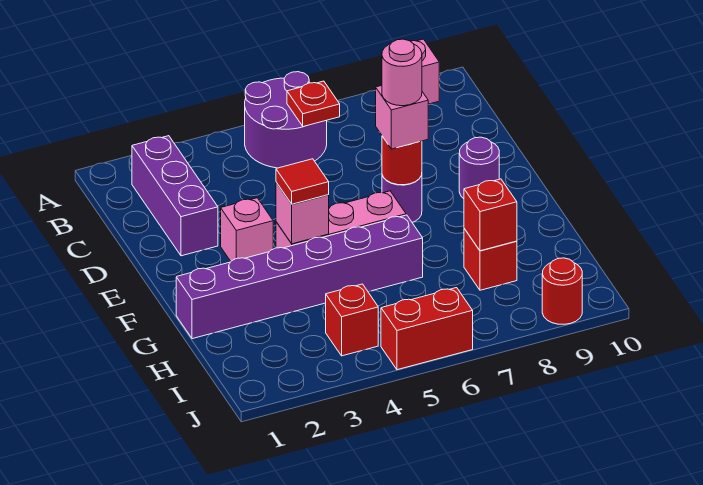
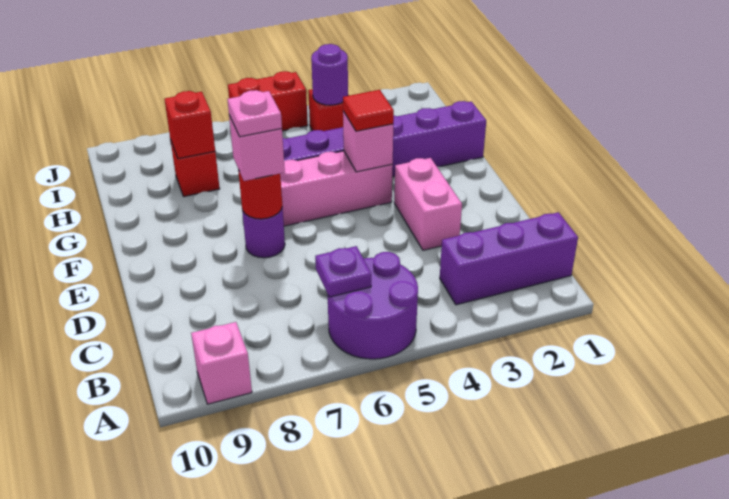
purple 1x3 brick [132,136,218,256] -> purple 1x3 brick turned to [440,212,578,305]
red 1x1 plate [287,81,340,127] -> purple 1x1 plate [315,246,371,297]
pink 1x1 brick [221,198,273,261] -> pink 1x2 brick [394,158,462,250]
pink 1x1 round brick [382,39,422,106] -> pink 1x1 plate [227,90,282,137]
purple 1x1 round brick [459,137,499,199] -> purple 1x1 round brick moved to [311,44,348,105]
red 1x1 round brick [542,258,582,324] -> none

